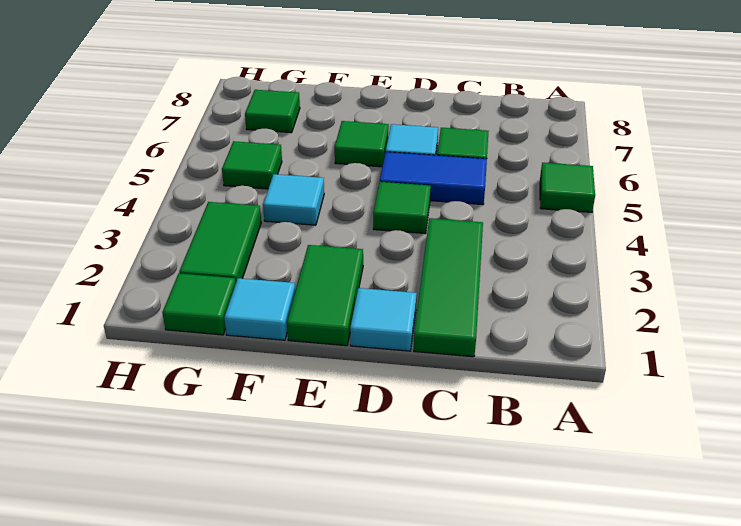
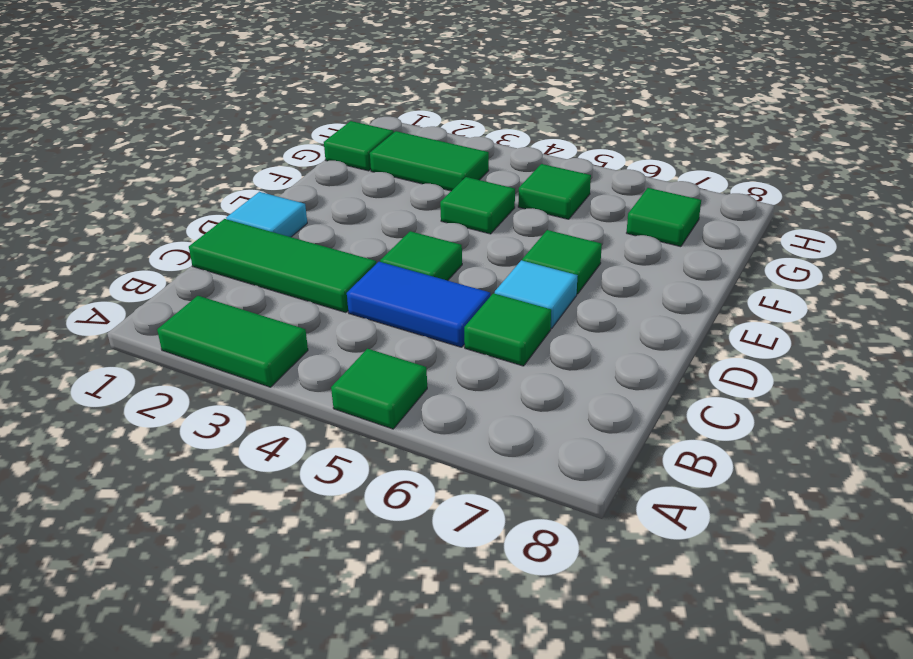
blue 1x2 tile [380,152,487,205] -> blue 1x2 tile turned to [347,262,490,347]
green 1x2 tile [287,245,363,346] -> green 1x2 tile moved to [157,296,308,387]
cyan 1x1 tile [224,278,295,340] -> none
cyan 1x1 tile [263,174,324,225] -> green 1x1 tile [440,177,515,234]

